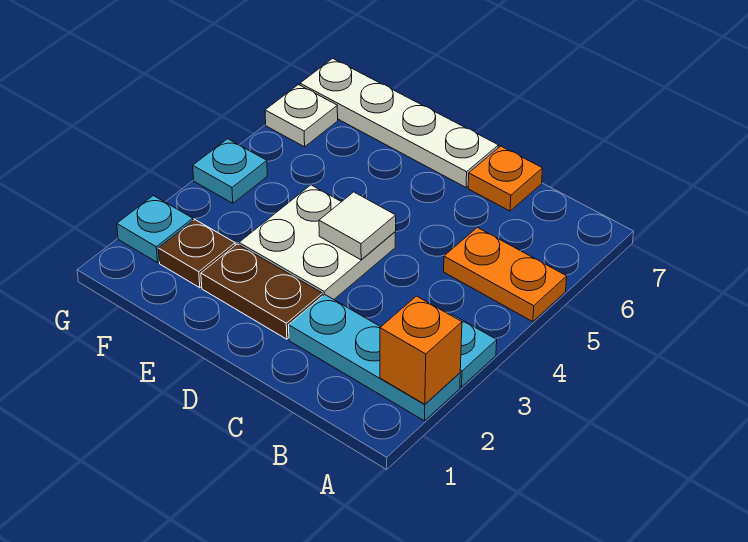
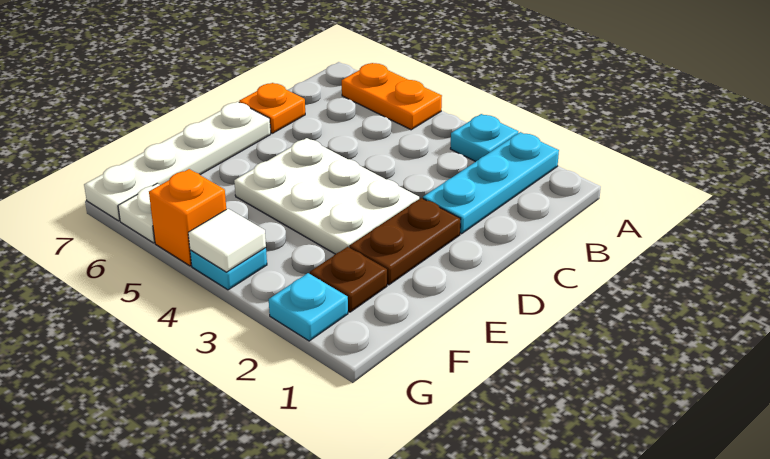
orange 1x1 brick [380,296,462,404] -> orange 1x1 brick moved to [149,169,226,266]
orange 1x2 plate [444,227,567,322] -> orange 1x2 plate turned to [342,63,442,130]
white 2x2 plate [239,185,396,299] -> white 2x3 plate [234,138,419,254]
white 1x1 tile [319,192,396,260] -> white 1x1 tile moved to [188,209,266,272]

